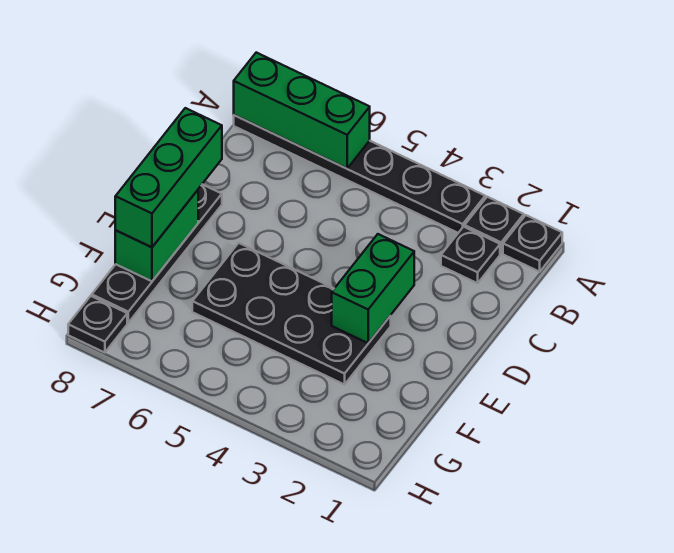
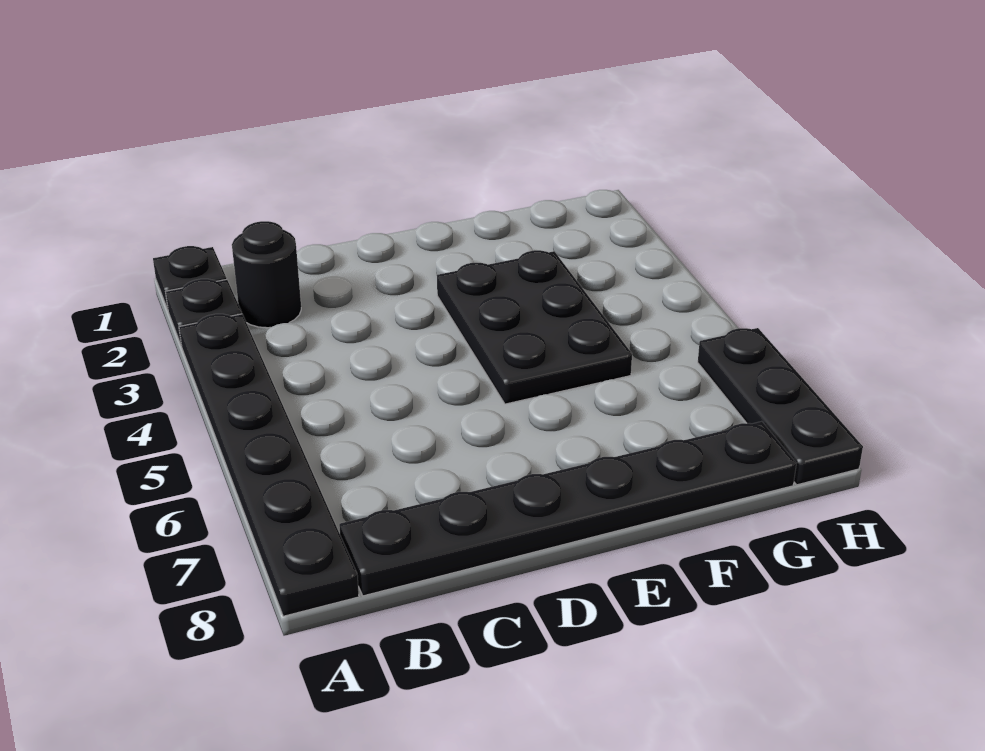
green 1x3 brick [234,53,370,169] -> none
black 1x1 plate [441,227,500,283] -> black 1x1 round brick [232,221,301,328]
green 1x2 brick [332,234,414,343] -> none
black 1x4 plate [92,184,222,323] -> black 1x6 plate [339,421,796,596]
green 1x3 brick [115,108,222,247] -> none
black 2x4 plate [192,243,391,385] -> black 2x3 plate [437,250,632,404]
green 1x2 brick [115,190,198,281] -> none
black 1x1 plate [68,296,127,353] -> black 1x3 plate [698,328,863,485]

